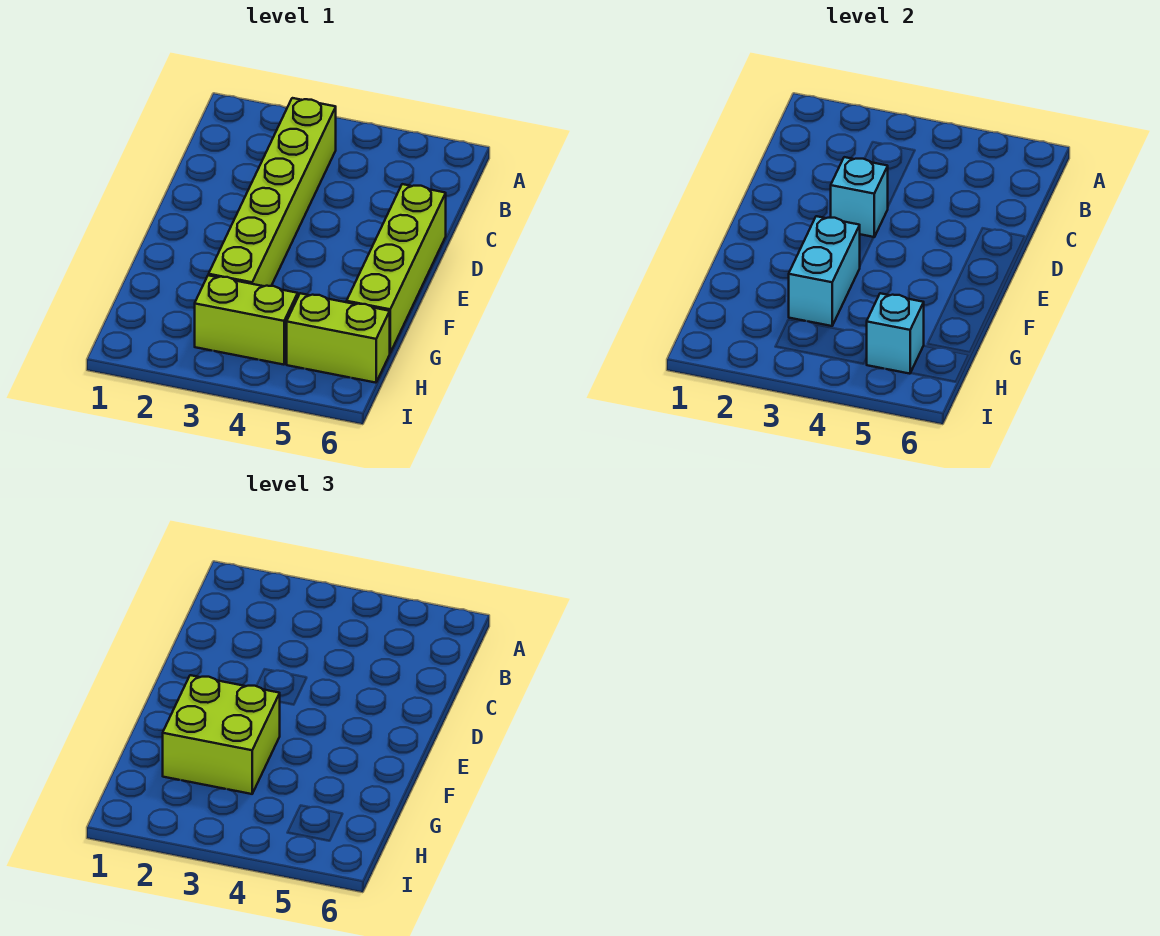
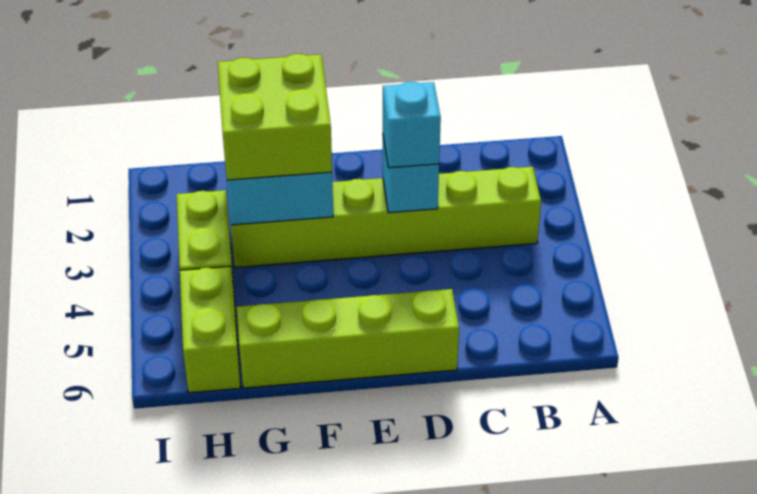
cyan 1x1 brick [866,293,924,374] -> cyan 1x1 brick moved to [383,82,441,168]

